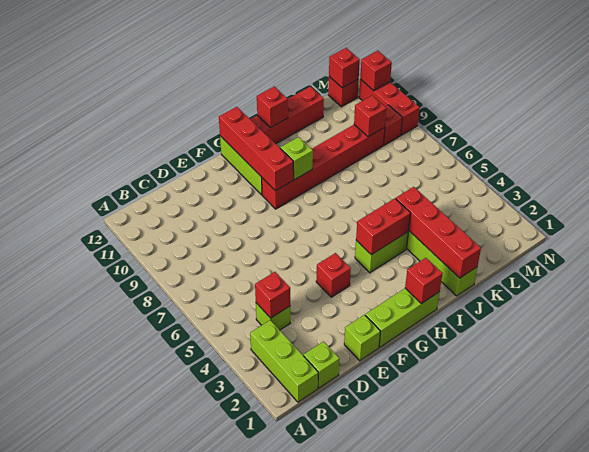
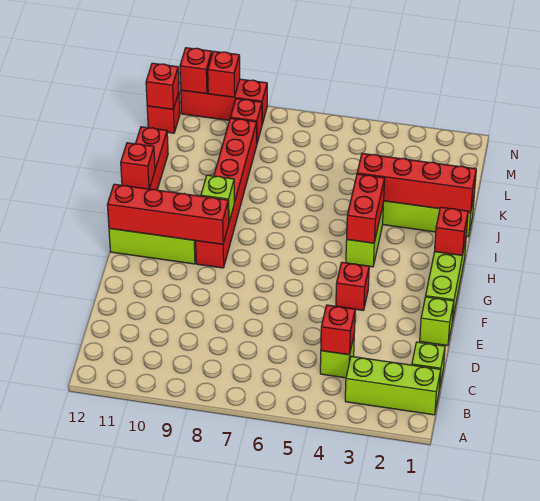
red 1x1 brick [354,96,387,137] -> red 1x1 brick moved to [208,51,240,97]

